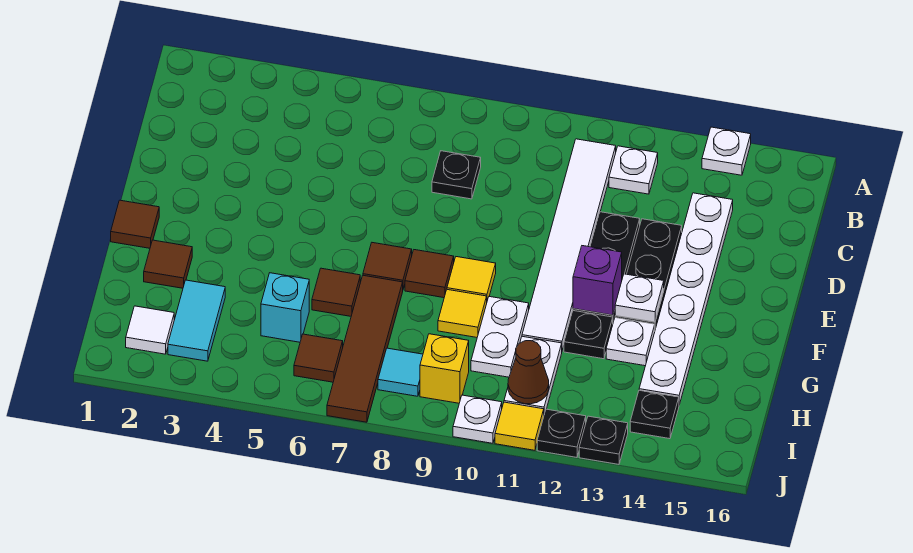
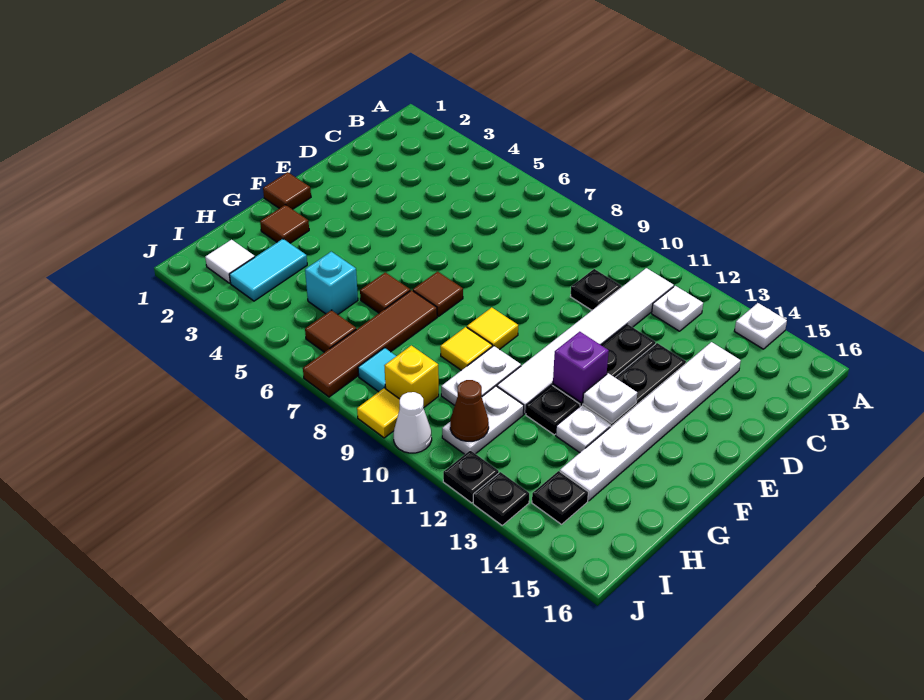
black 1x1 plate [432,151,481,199] -> black 1x1 plate moved to [570,269,621,310]
brown 1x1 tile [405,250,454,298] -> none
white 1x1 plate [453,395,502,443] -> white 1x1 cone [394,392,432,453]
yellow 1x1 tile [495,402,544,450] -> yellow 1x1 tile moved to [357,388,400,438]

